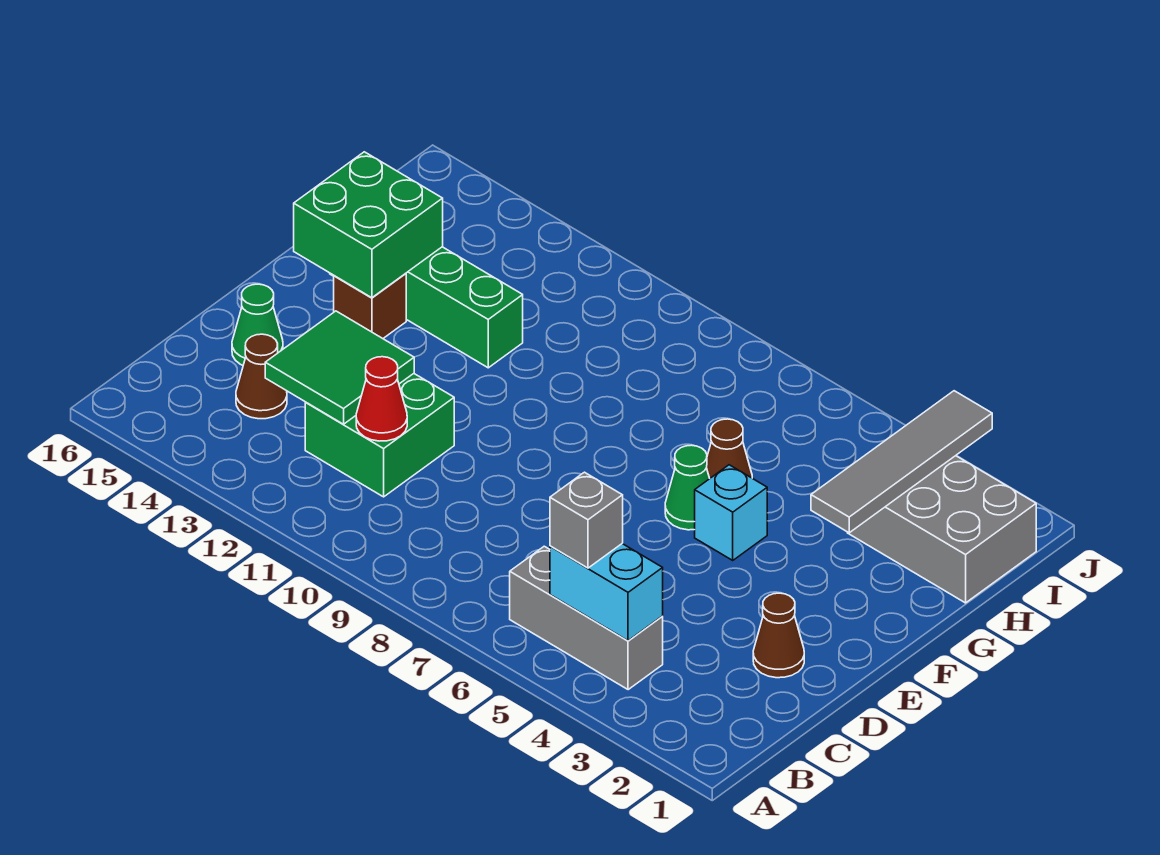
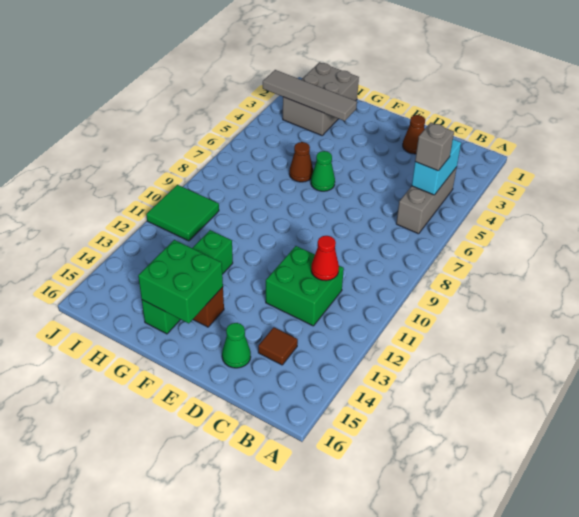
green 2x2 tile [265,311,414,424] -> green 2x2 tile moved to [146,185,219,241]
brown 1x1 cone [236,334,287,419] -> brown 1x1 tile [258,327,298,365]
cyan 1x1 brick [695,465,767,560] -> none

